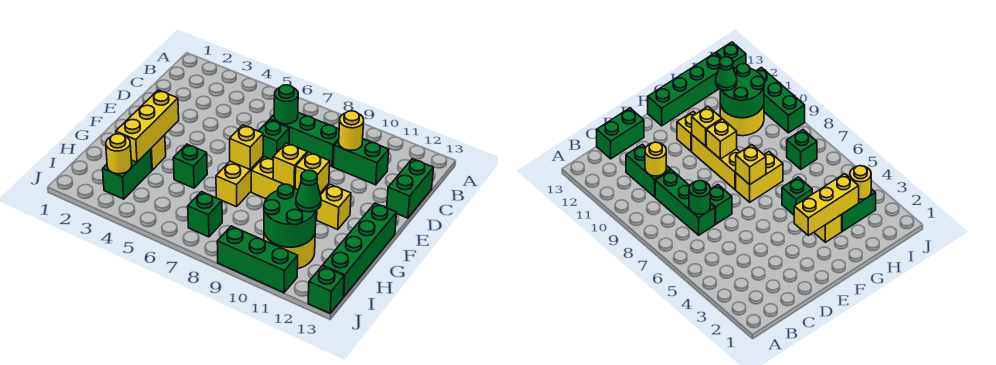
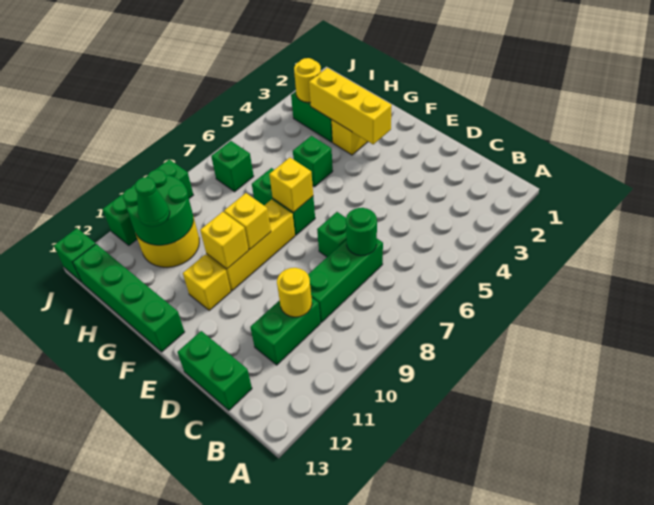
yellow 1x2 brick [216,157,263,207] -> green 1x2 brick [252,168,315,235]

